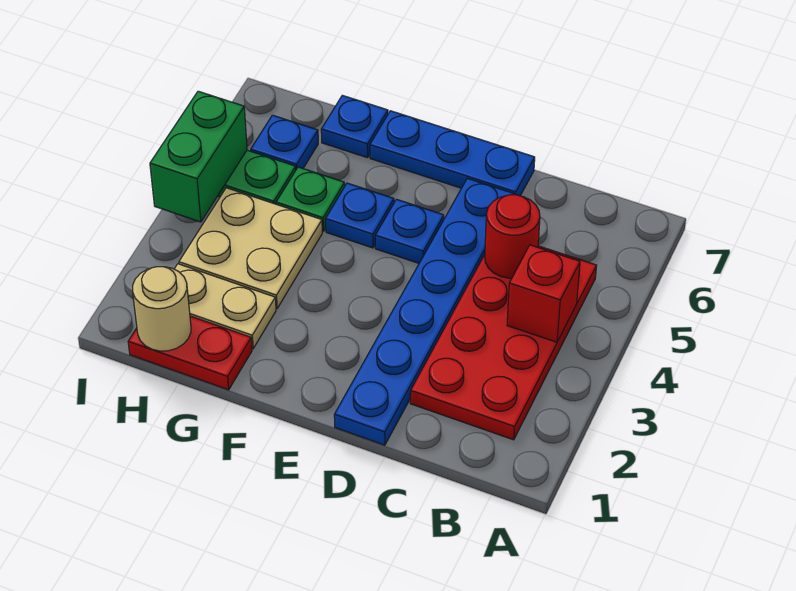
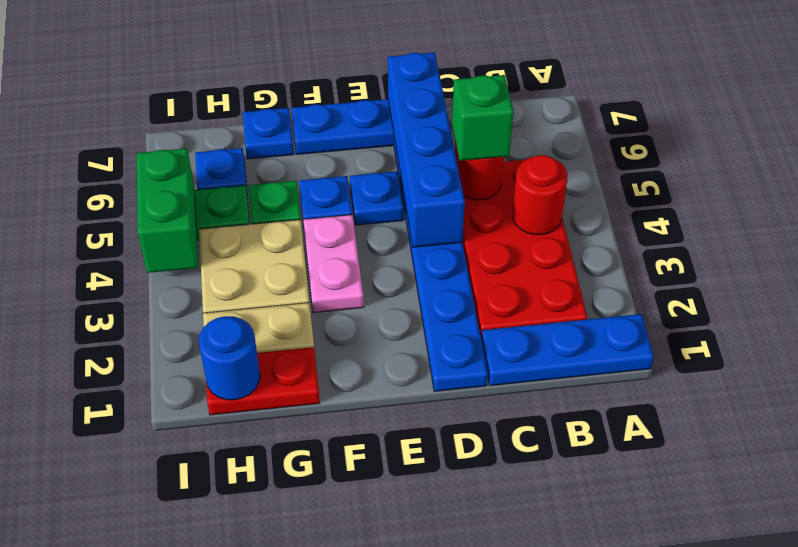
none -> blue 1x3 plate [481,314,654,386]
red 1x1 brick [507,245,580,342] -> red 1x1 round brick [513,155,567,235]
none -> green 1x1 brick [452,75,513,161]
none -> blue 1x4 brick [388,53,465,247]
none -> pink 1x2 plate [303,215,364,313]
tan 1x1 round brick [133,267,191,351] -> blue 1x1 round brick [199,316,260,400]

